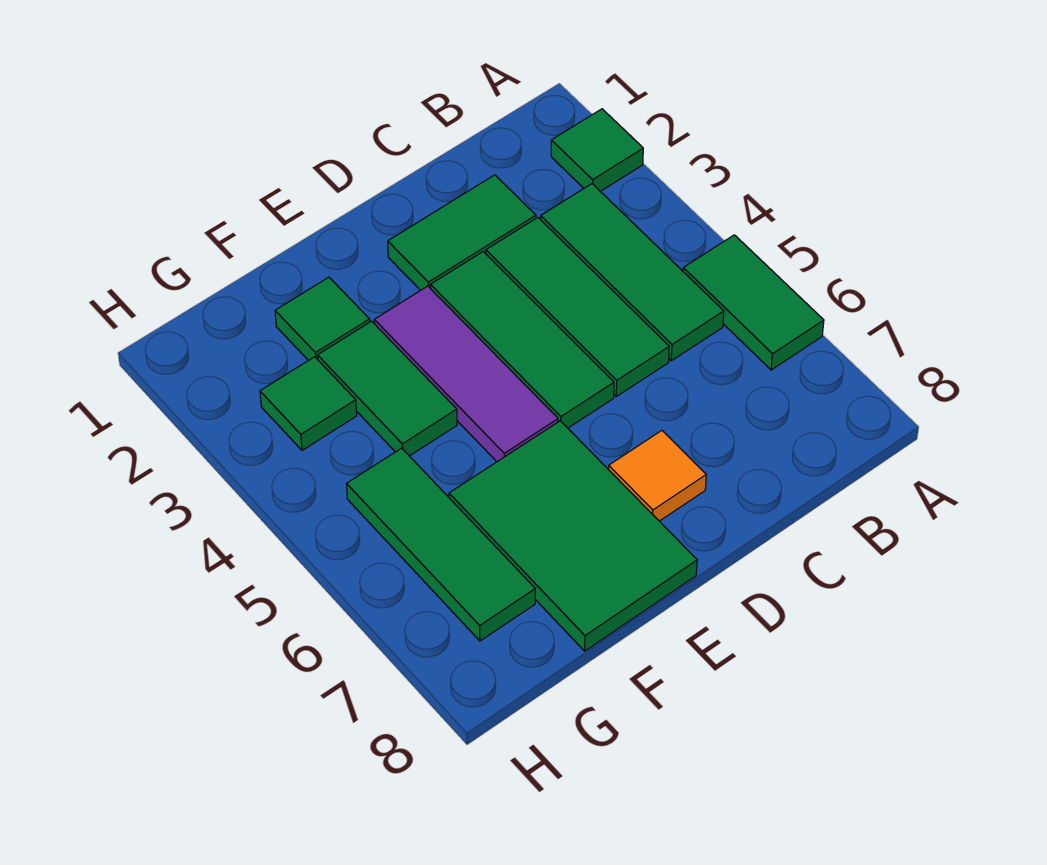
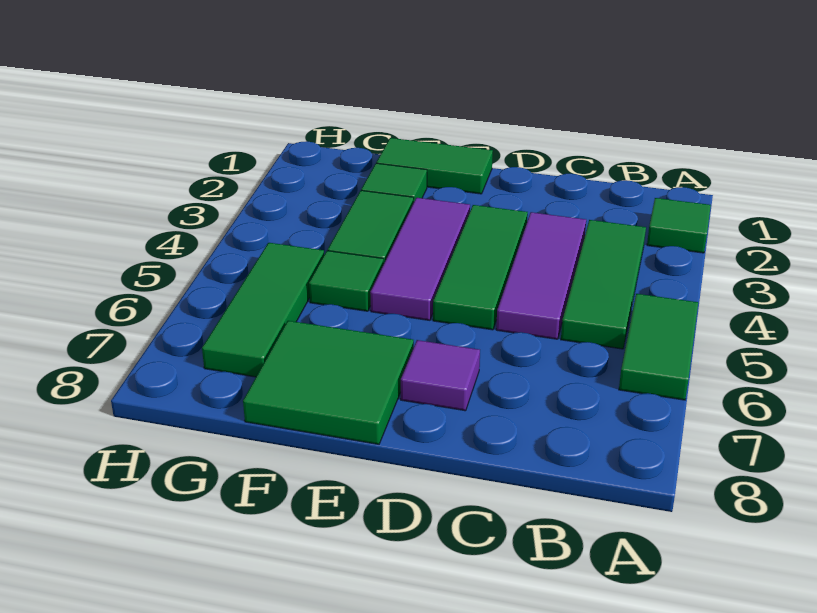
green 1x2 tile [388,175,536,290] -> green 1x2 tile moved to [376,138,493,194]
green 1x3 tile [486,218,669,396] -> purple 1x3 tile [496,212,586,339]
orange 1x1 tile [609,431,706,521] -> purple 1x1 tile [401,340,480,411]
green 2x3 tile [449,421,697,651] -> green 2x2 tile [243,321,414,444]
green 1x1 tile [260,357,357,450] -> green 1x1 tile moved to [309,251,383,311]

